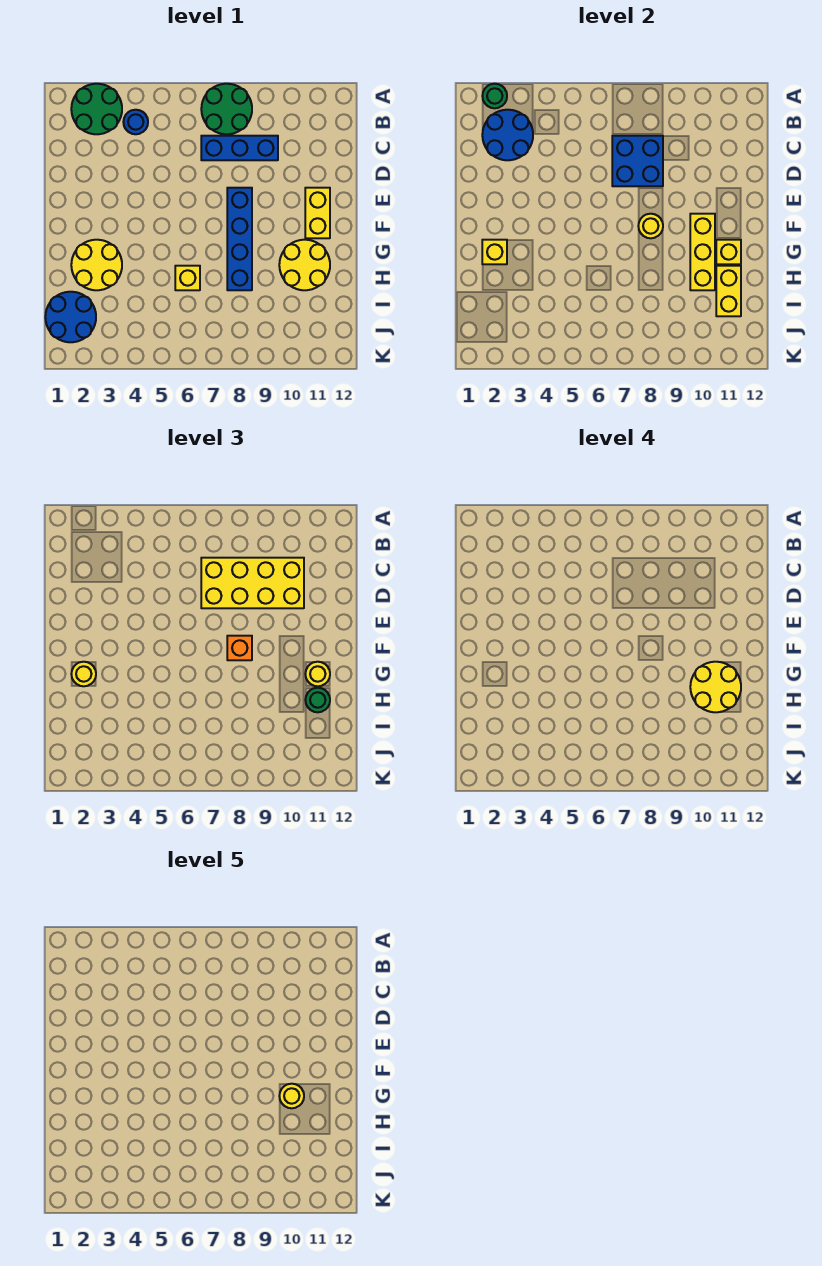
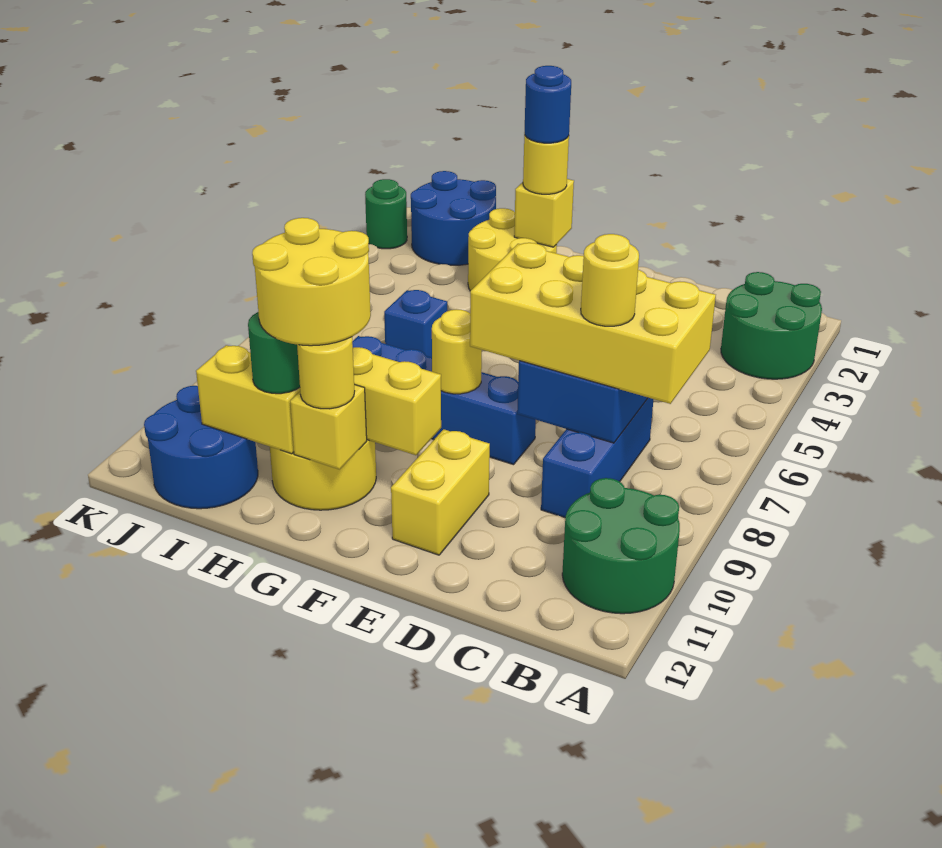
green 1x1 round brick [482,84,507,108] -> green 1x1 round brick moved to [365,179,407,249]
green 2x2 round brick [201,84,252,134] -> green 2x2 round brick moved to [562,478,680,614]
blue 2x2 round brick [482,110,533,160] -> blue 2x2 round brick moved to [144,386,258,509]
blue 1x1 round brick [123,110,148,134] -> blue 1x1 round brick moved to [524,66,571,143]
yellow 2x4 brick [201,558,304,608] -> yellow 2x4 brick turned to [470,243,716,404]
yellow 1x2 brick [305,188,330,238] -> yellow 1x2 brick turned to [391,429,490,555]
orange 1x1 brick [227,636,252,660] -> none
yellow 1x1 round brick [279,1084,304,1108] -> yellow 1x1 round brick moved to [581,234,639,326]
yellow 1x1 brick [175,266,200,290] -> blue 1x1 brick [384,290,447,357]

